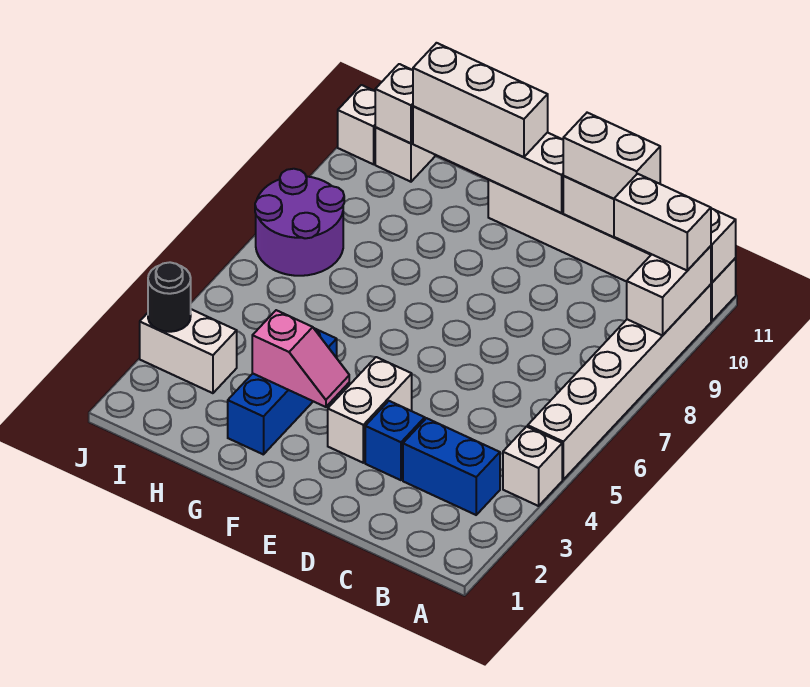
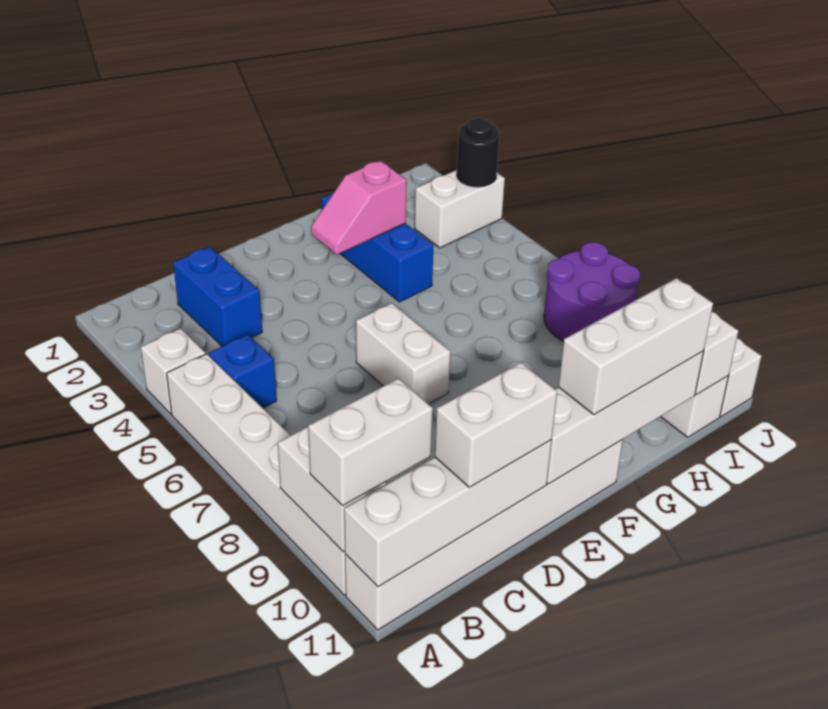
blue 1x2 brick [403,418,500,515] -> blue 1x2 brick turned to [173,247,262,346]
blue 1x1 brick [365,401,425,480] -> blue 1x1 brick moved to [209,335,276,408]
white 1x2 brick [328,357,412,463] -> white 1x2 brick moved to [356,303,450,404]

